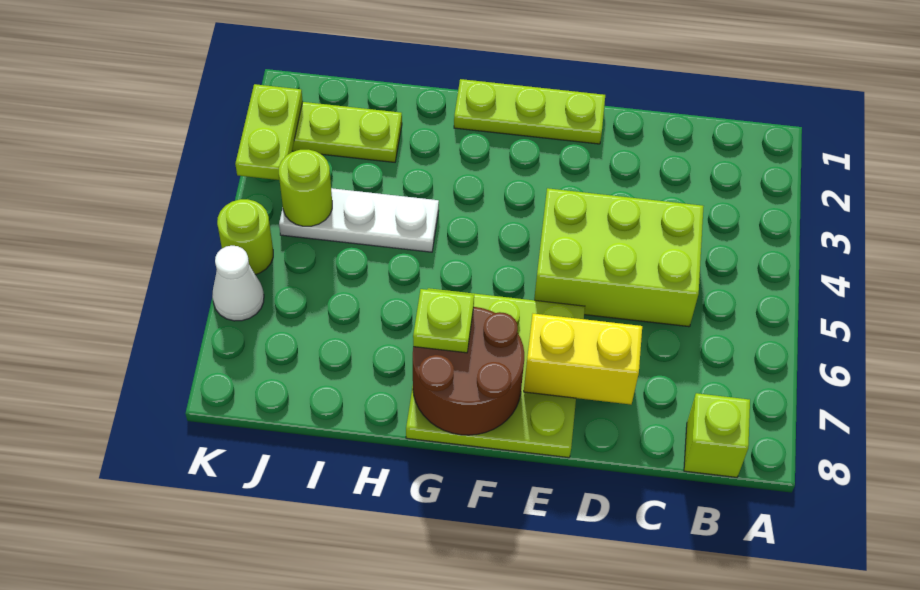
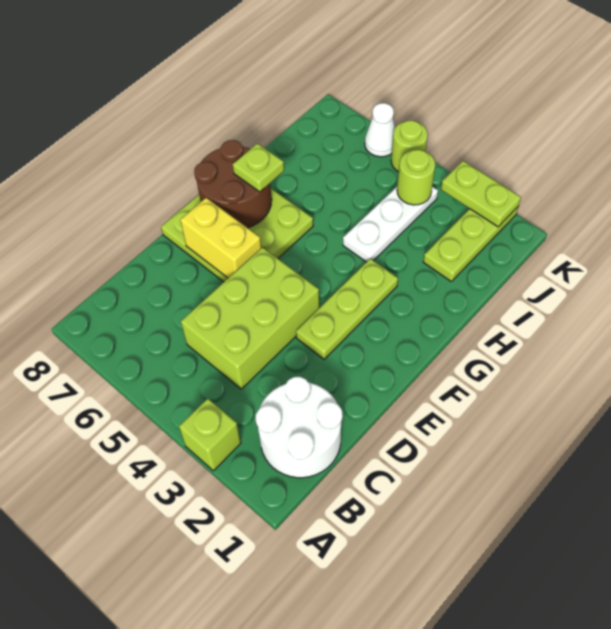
none -> white 2x2 round brick [256,377,343,478]
lime 1x1 brick [684,393,750,477] -> lime 1x1 brick moved to [179,399,241,471]
yellow 1x2 brick [524,314,642,405] -> yellow 1x2 brick turned to [180,198,261,278]
lime 1x3 plate [454,79,605,144] -> lime 1x3 plate moved to [296,259,398,359]

